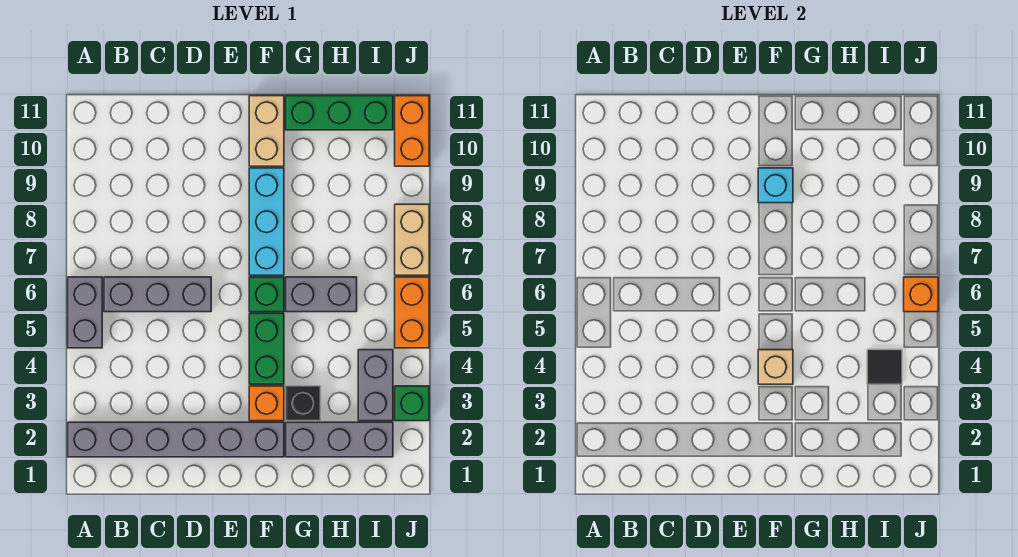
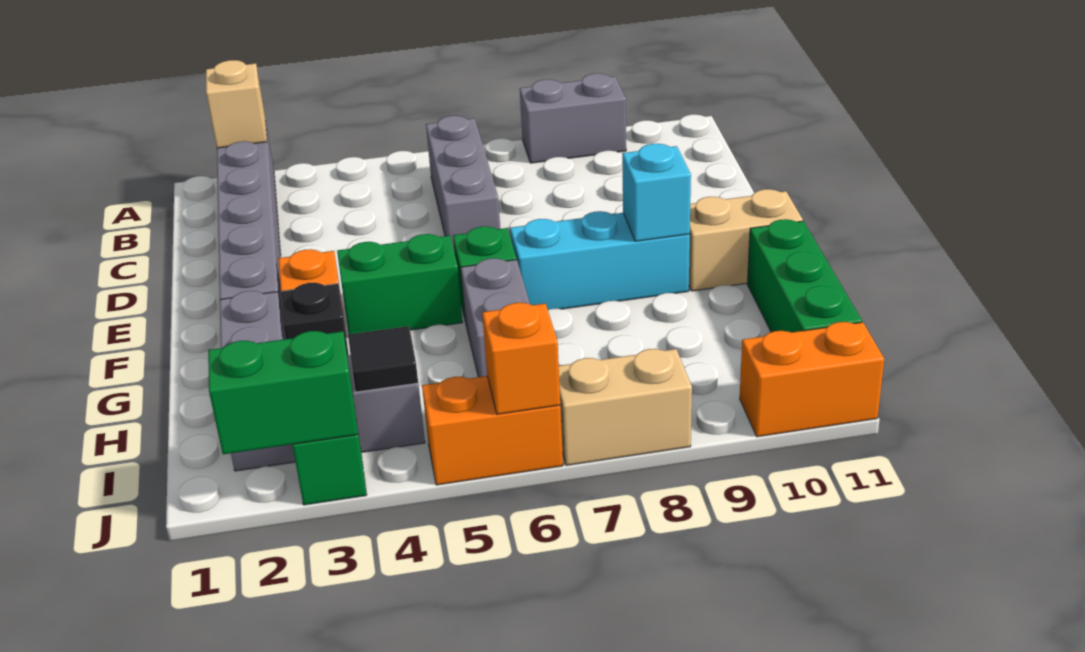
grey 1x2 brick [68,277,102,348] -> grey 1x2 brick moved to [520,73,626,163]
tan 1x1 brick [758,350,793,384] -> tan 1x1 brick moved to [206,60,267,148]
none -> green 1x2 brick [208,331,358,454]

